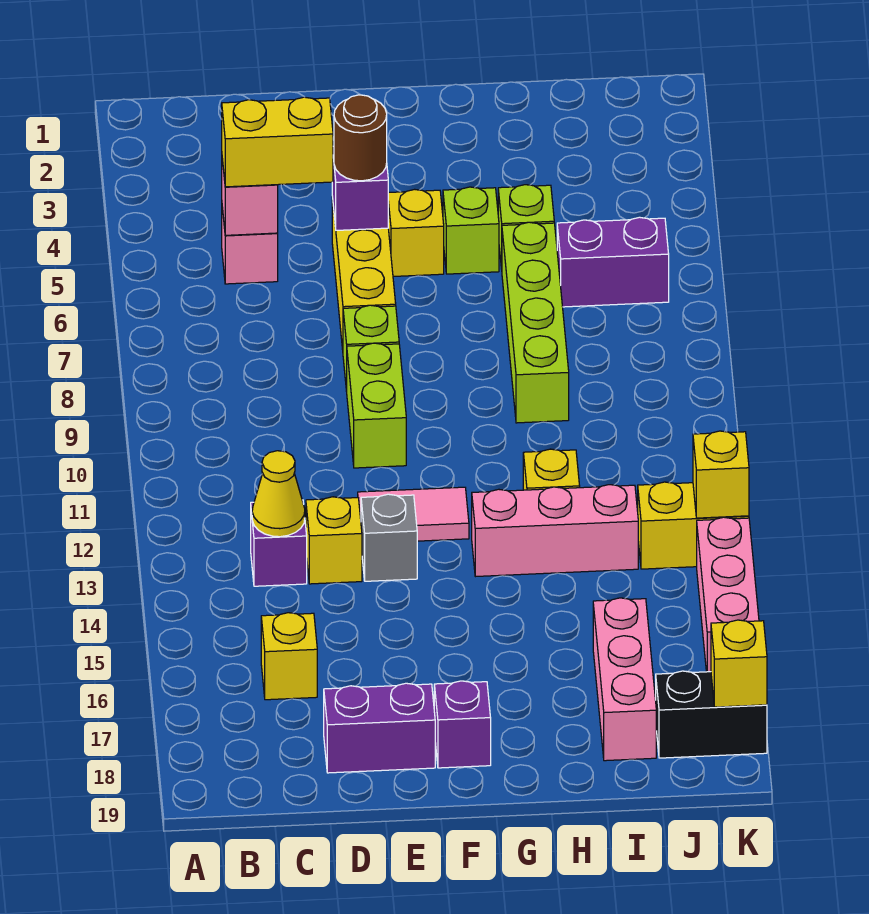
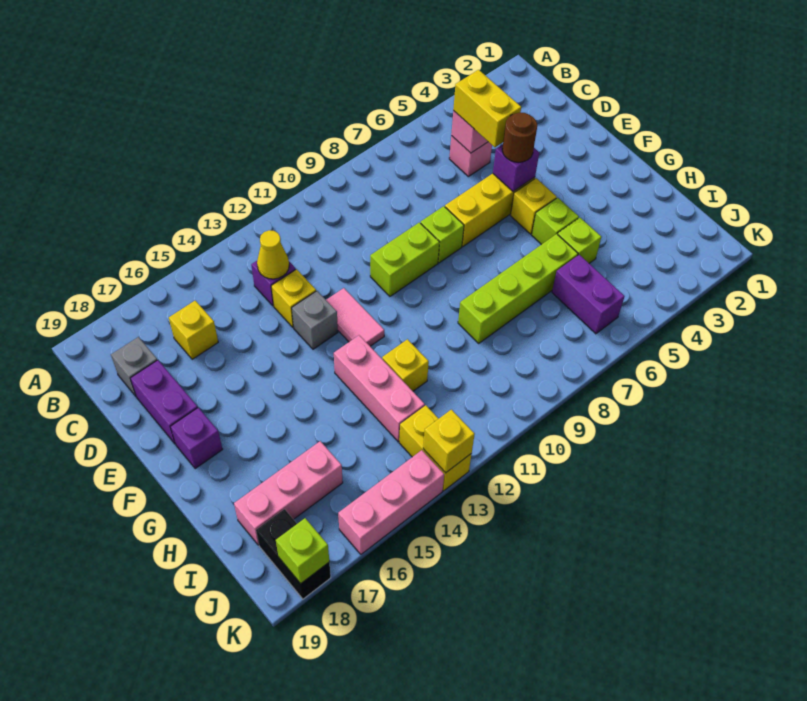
none -> grey 1x1 brick [111,337,157,396]
yellow 1x1 brick [711,620,767,707] -> lime 1x1 brick [276,518,329,583]

